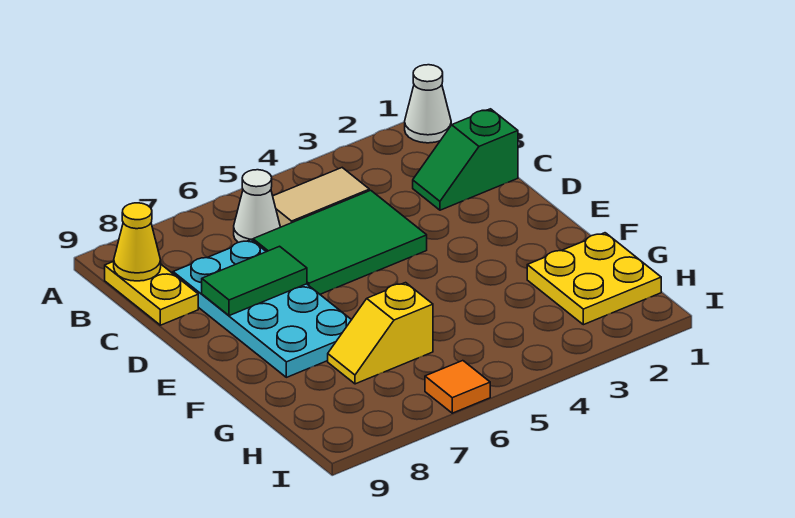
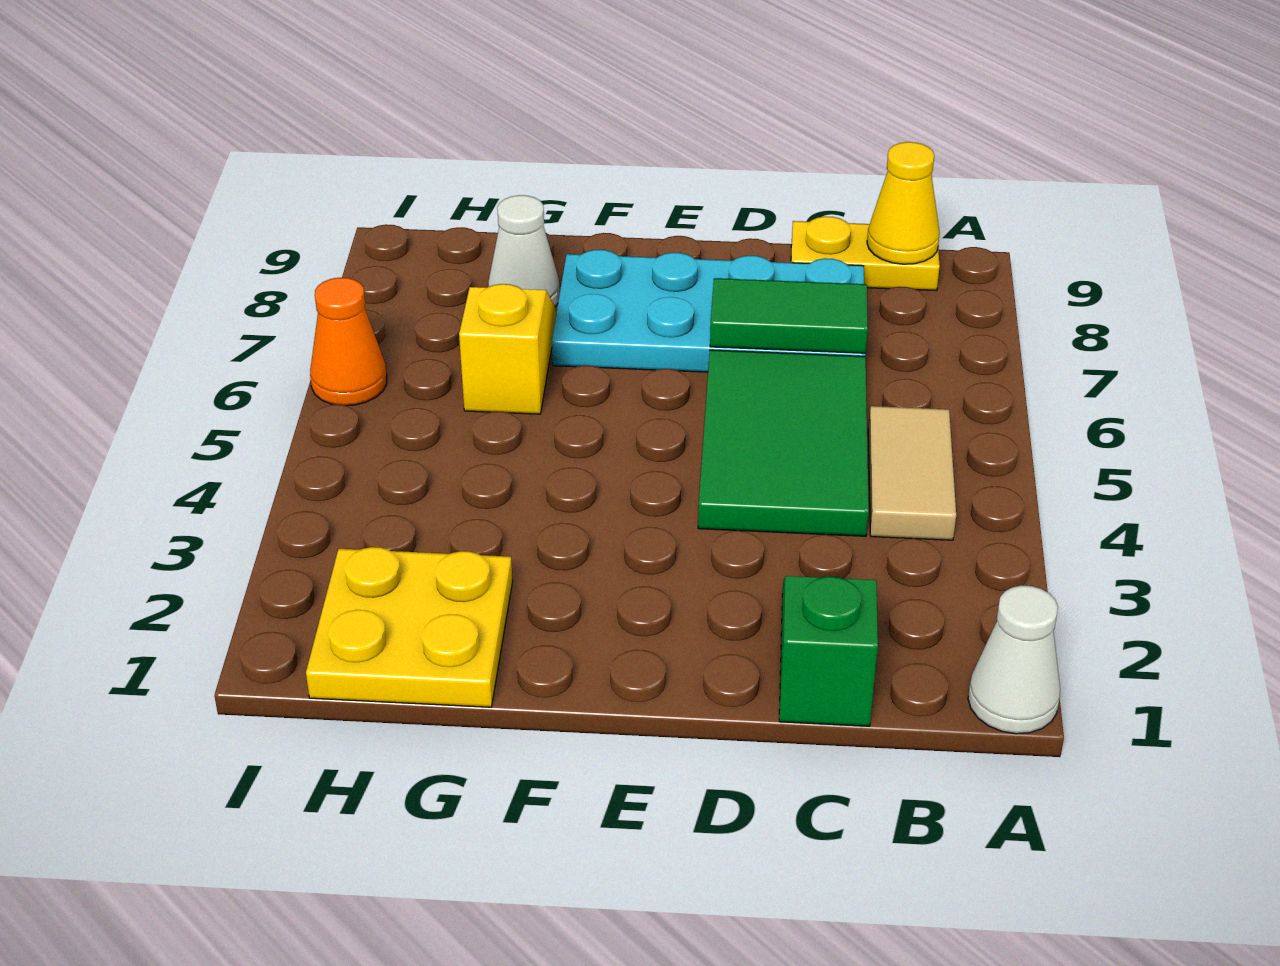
white 1x1 cone [234,170,280,242] -> white 1x1 cone moved to [488,195,560,306]
green 1x2 tile [202,246,307,316] -> green 1x2 tile turned to [710,278,868,353]
orange 1x1 tile [425,361,490,413] -> orange 1x1 cone [310,278,387,406]

